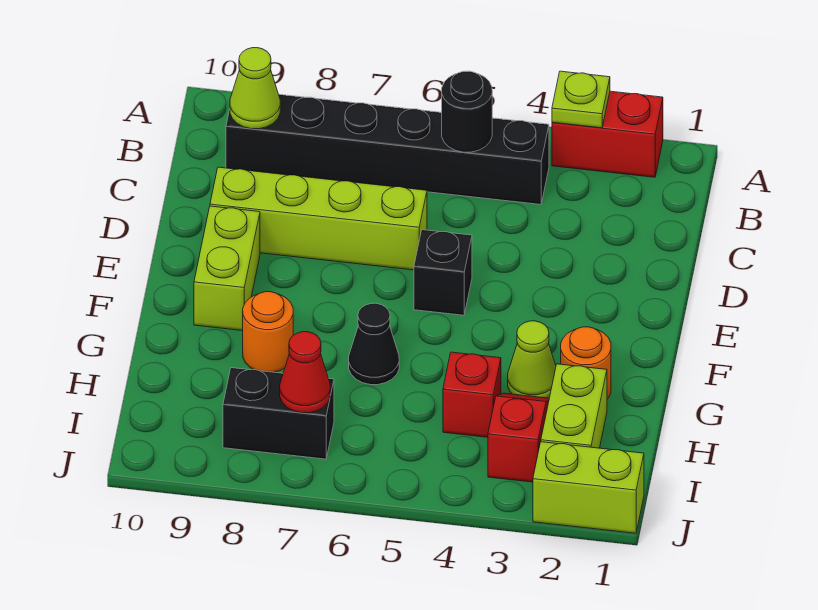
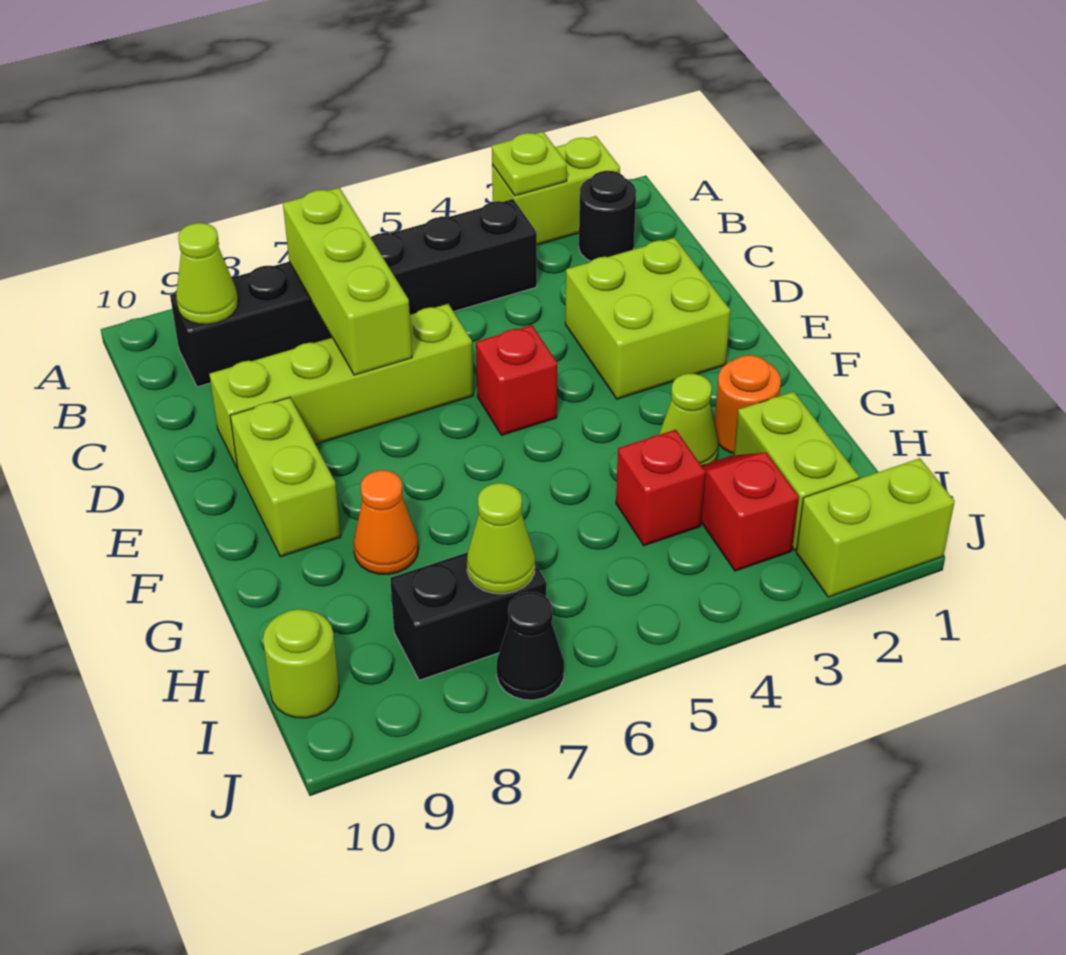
red 1x2 brick [552,91,663,177] -> lime 1x2 brick [492,136,620,245]
black 1x1 round brick [442,71,492,152] -> black 1x1 round brick moved to [579,171,636,261]
none -> lime 1x3 brick [283,188,412,375]
none -> lime 2x2 brick [565,238,730,399]
black 1x1 brick [414,230,472,315] -> red 1x1 brick [476,325,557,435]
black 1x1 cone [349,303,399,385] -> black 1x1 cone moved to [497,592,564,700]
orange 1x1 round brick [243,292,293,372] -> orange 1x1 cone [353,470,418,574]
red 1x1 cone [280,332,330,413] -> lime 1x1 cone [467,483,535,594]
none -> lime 1x1 round brick [263,609,339,718]

